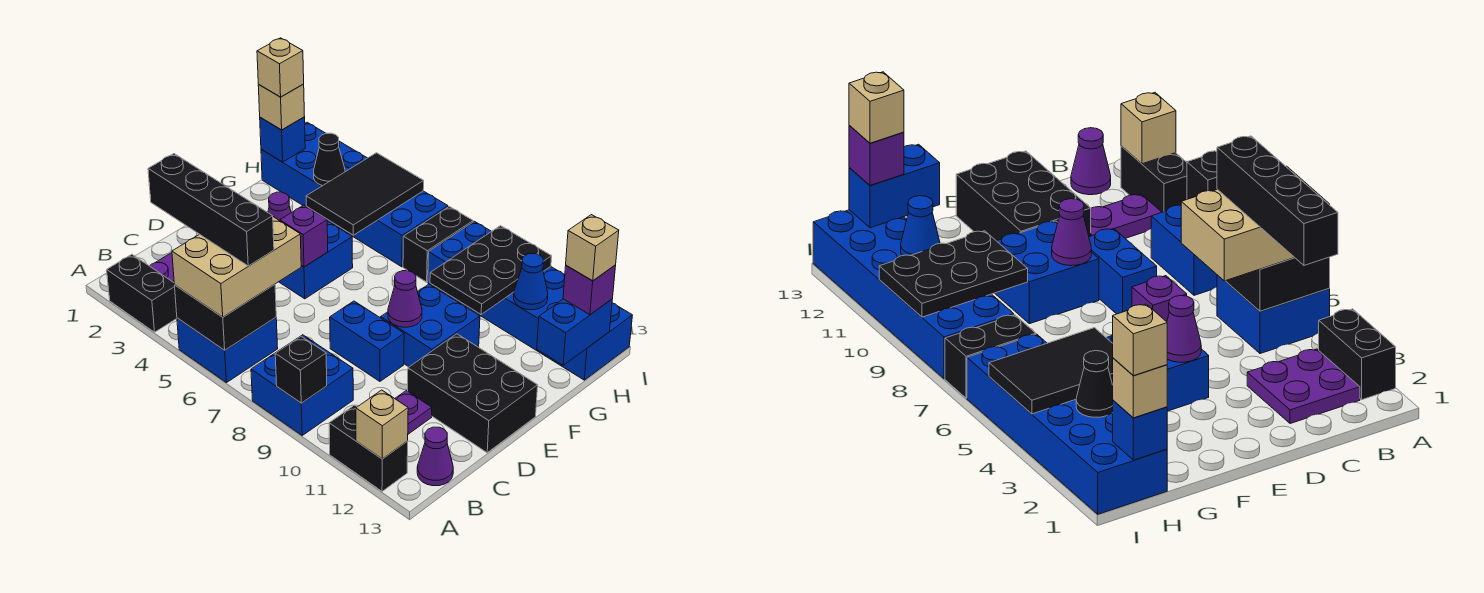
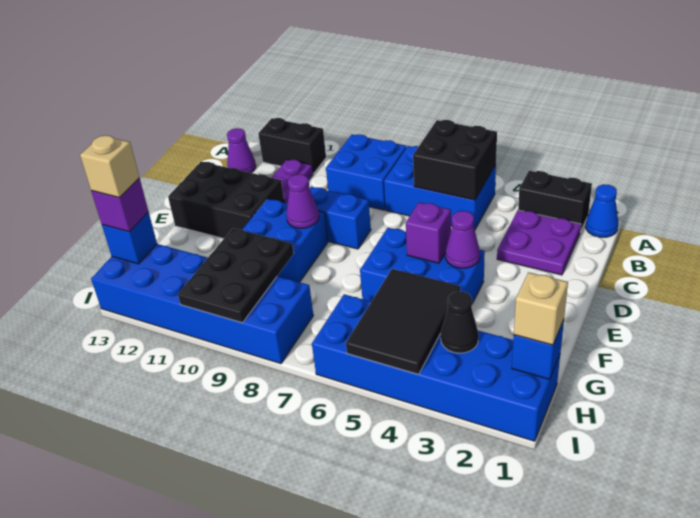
blue 2x2 brick [177,318,278,383] -> blue 2x3 brick [384,146,496,229]
tan 2x3 brick [172,217,301,317] -> none
black 1x1 brick [275,336,327,403] -> none
tan 1x1 brick [356,390,408,459] -> none
black 1x4 brick [148,154,274,266] -> none
blue 2x2 brick [279,221,353,299] -> blue 2x3 brick [360,228,485,304]
blue 1x2 brick [537,299,612,365] -> blue 1x1 brick [102,212,157,264]
tan 1x1 brick [257,38,304,97] -> none
black 1x2 brick [403,207,473,282] -> none
blue 1x1 cone [514,253,548,310] -> blue 1x1 cone moved to [586,184,618,237]

